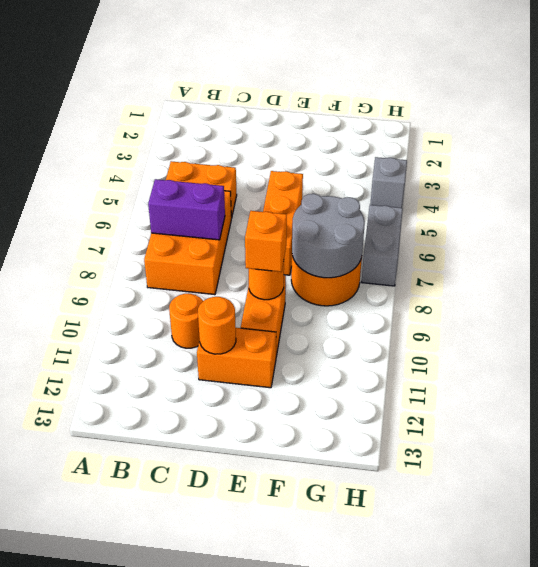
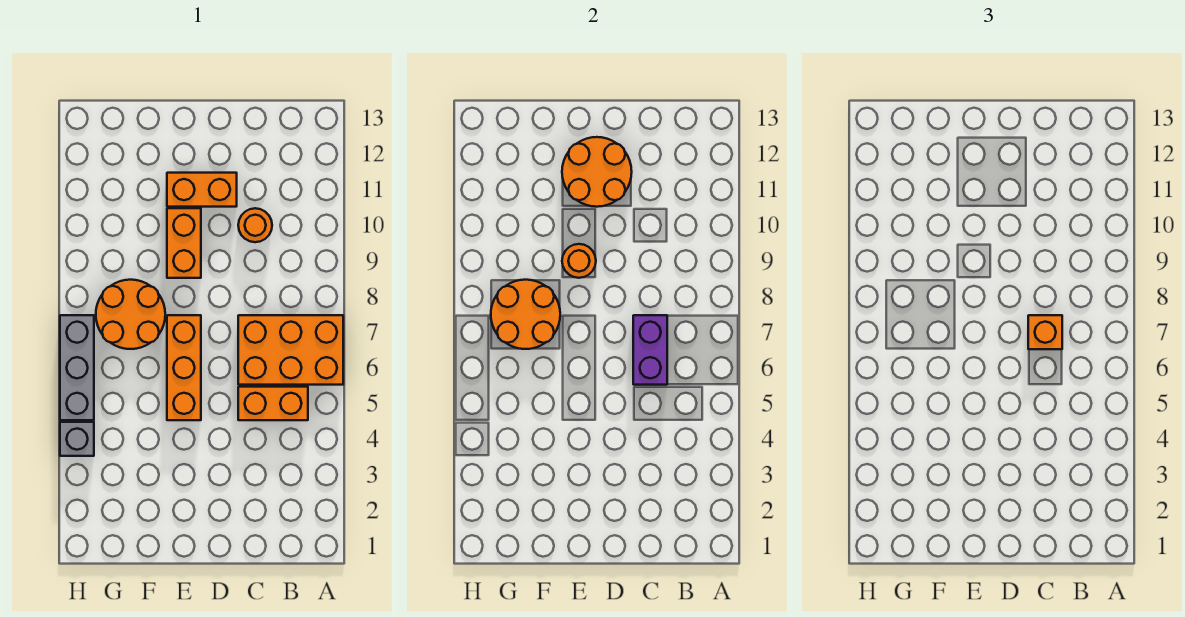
orange 2x3 brick [144,191,231,295] -> orange 2x3 brick turned to [238,315,343,385]
purple 1x2 brick [148,179,225,240] -> purple 1x2 brick turned to [633,315,667,385]
orange 1x1 round brick [198,297,236,354] -> orange 2x2 round brick [562,137,632,207]
orange 1x1 brick [245,211,287,272] -> orange 1x1 brick moved to [1028,315,1062,349]
grey 2x2 round brick [292,194,365,278] -> orange 2x2 round brick [491,280,560,349]
grey 1x2 brick [362,205,403,286] -> grey 1x3 brick [60,315,94,420]

